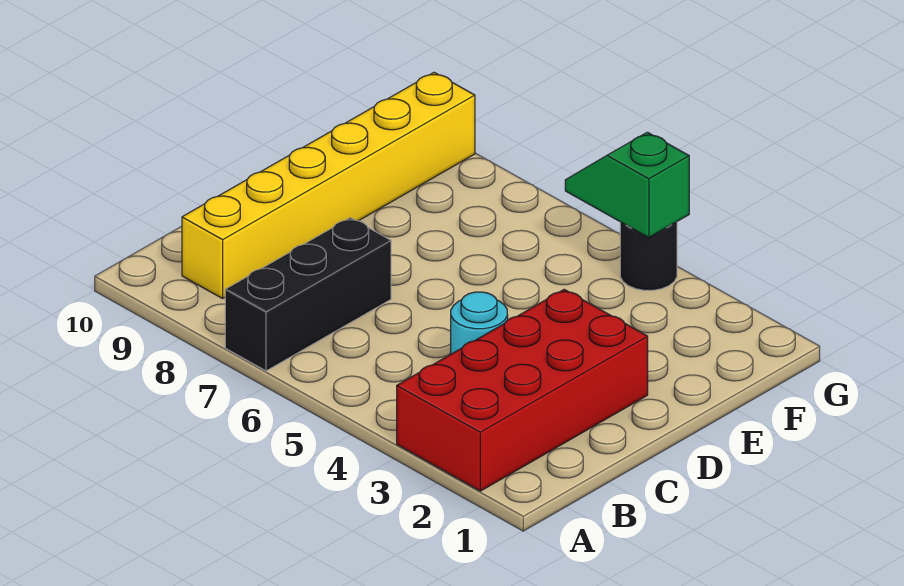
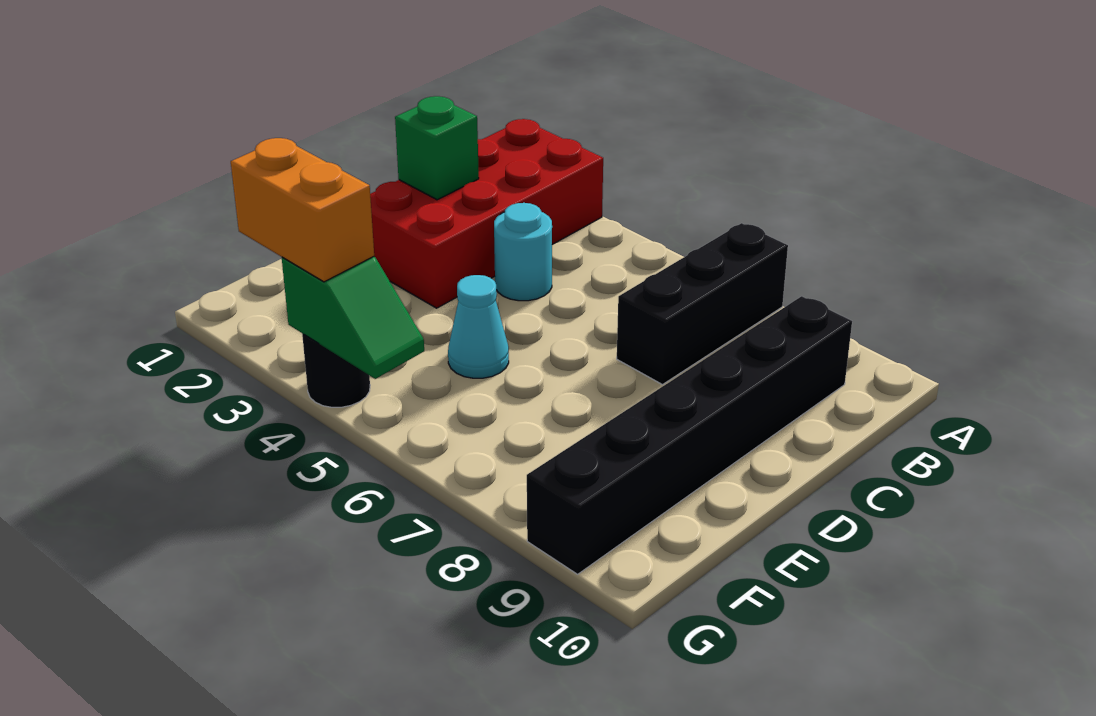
yellow 1x6 brick [182,72,475,298] -> black 1x6 brick [527,296,852,574]
none -> green 1x1 brick [395,96,479,200]
none -> cyan 1x1 cone [448,275,509,378]
none -> orange 1x2 brick [231,138,374,282]

